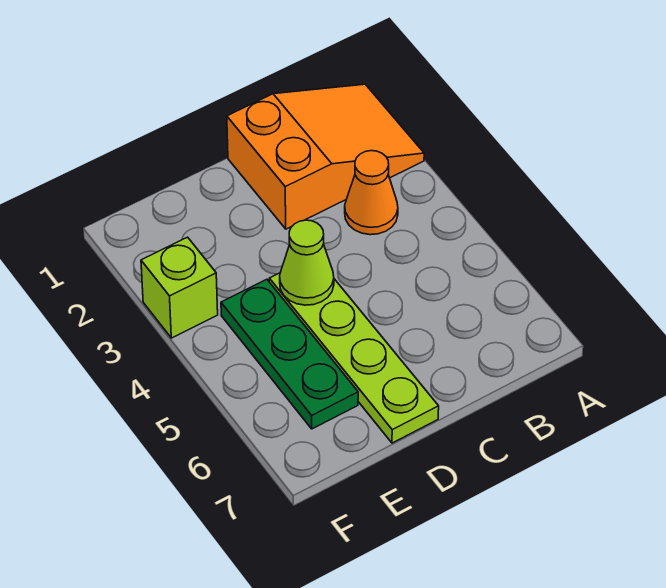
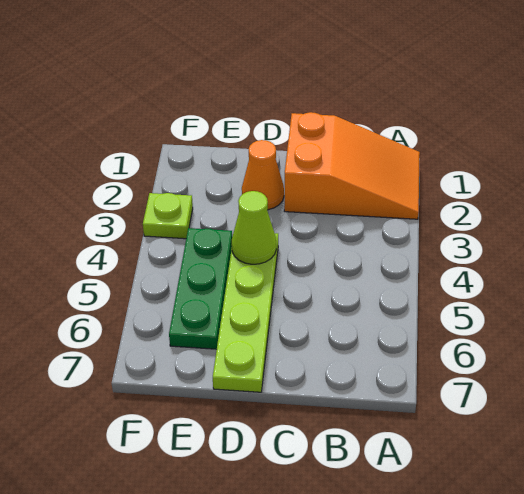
orange 1x1 cone [345,151,398,235] -> orange 1x1 cone moved to [242,140,284,210]
lime 1x1 brick [141,237,218,338] -> lime 1x1 plate [143,193,193,239]

